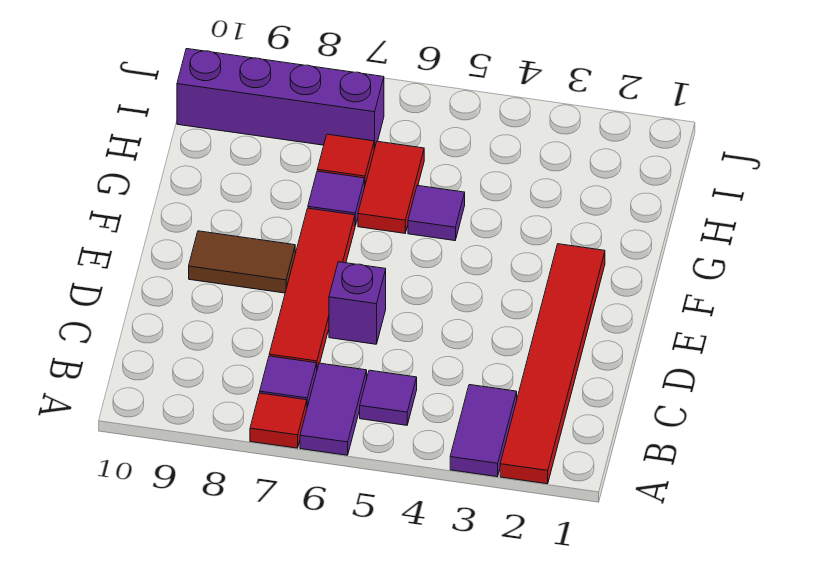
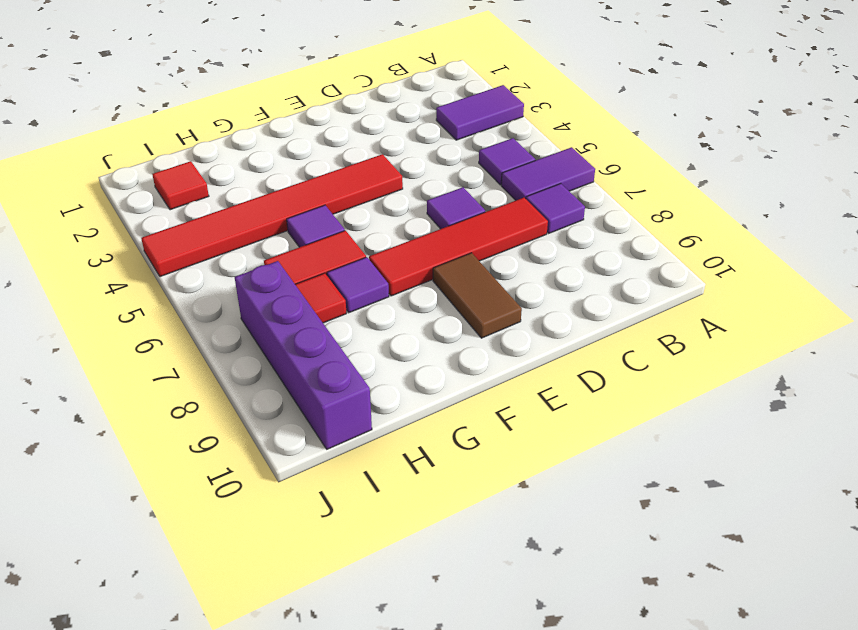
red 1x6 tile [500,244,605,484] -> red 1x6 tile moved to [141,154,403,277]
red 1x1 tile [250,393,307,448] -> red 1x1 tile moved to [152,161,209,210]
purple 1x1 brick [329,262,386,344] -> purple 1x1 tile [427,187,485,229]

